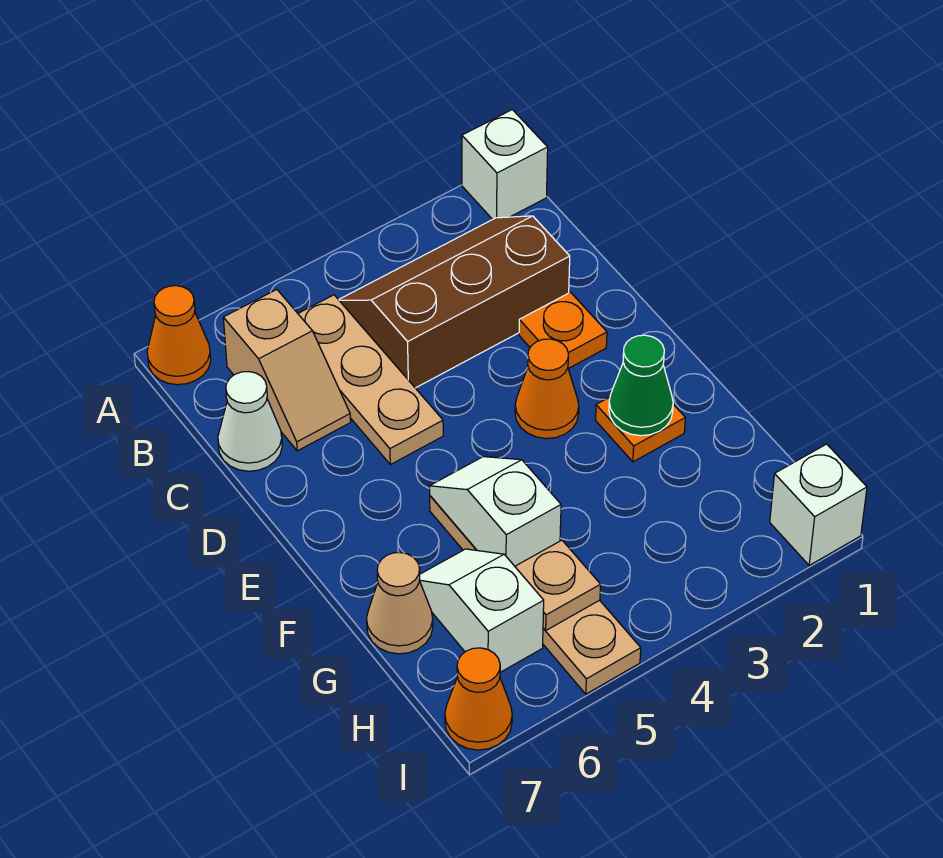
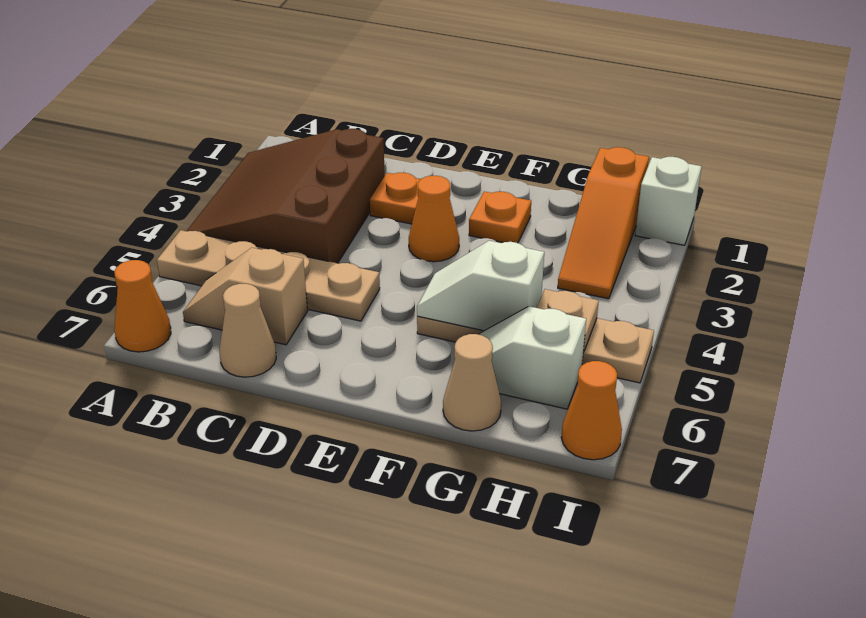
white 1x1 brick [462,110,548,219] -> none
brown 2x3 slope [339,216,570,388] -> brown 3x3 slope [187,129,385,263]
tan 1x3 plate [298,295,443,465] -> tan 1x4 plate [157,230,380,321]
tan 1x2 slope [223,290,351,451] -> tan 1x2 slope turned to [183,248,307,345]
white 1x1 cone [218,372,282,471] -> tan 1x1 cone [220,284,276,377]
green 1x1 cone [609,335,673,436] -> none
none -> orange 1x3 slope [558,147,649,299]

